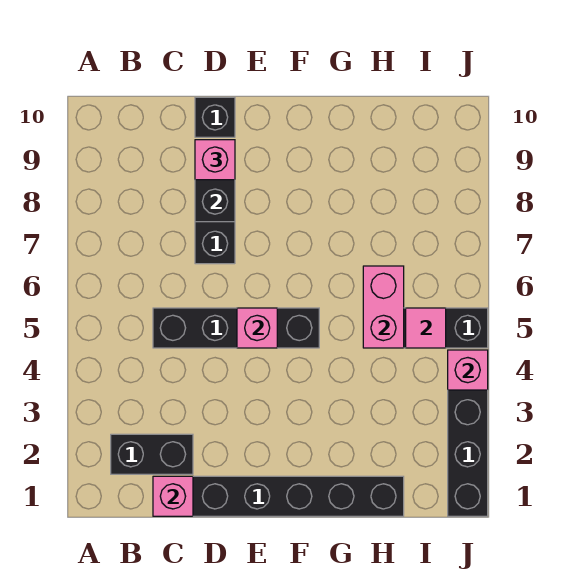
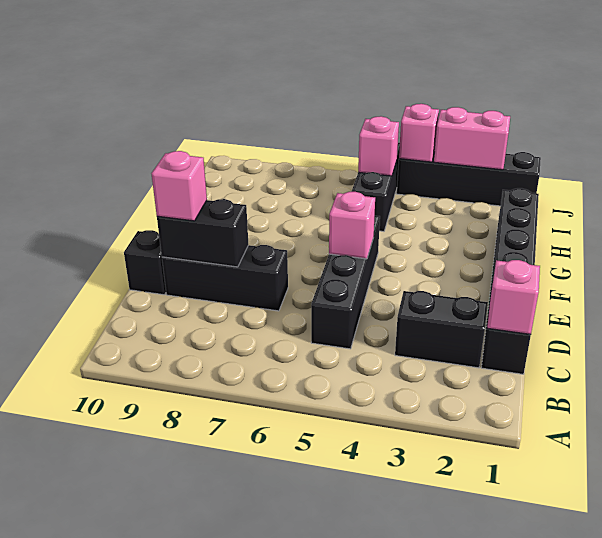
black 1x2 brick [111,434,193,474] -> black 1x2 brick turned to [395,291,488,368]
pink 1x2 brick [363,266,404,348] -> pink 1x2 brick moved to [434,107,510,170]
pink 1x1 tile [406,308,446,348] -> pink 1x1 brick [358,116,399,176]

